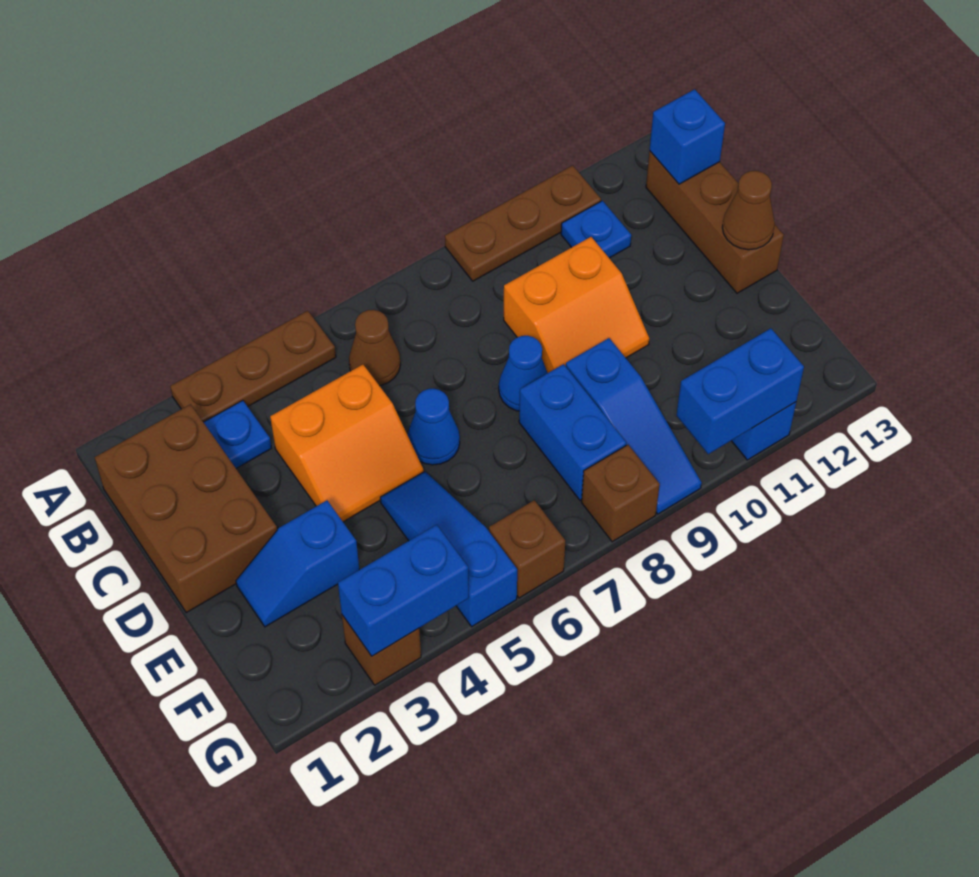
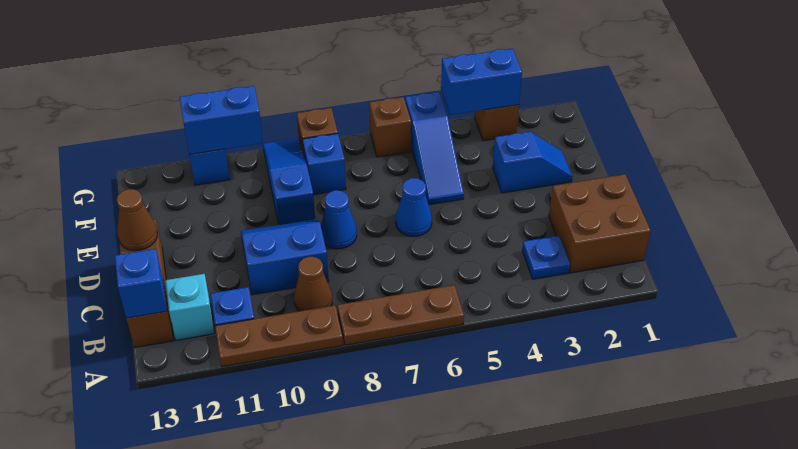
brown 1x3 plate [170,311,336,422] -> brown 1x3 plate moved to [337,285,464,345]
brown 2x3 brick [95,404,277,612] -> brown 2x2 brick [549,174,651,273]
brown 1x1 cone [349,310,400,386] -> brown 1x1 cone moved to [294,257,332,311]
none -> cyan 1x1 brick [165,274,215,340]
orange 2x2 slope [270,365,424,522] -> none
orange 2x2 slope [504,237,649,373] -> blue 2x2 slope [241,219,329,295]
blue 1x2 brick [519,364,626,501] -> blue 1x1 brick [303,134,346,195]

